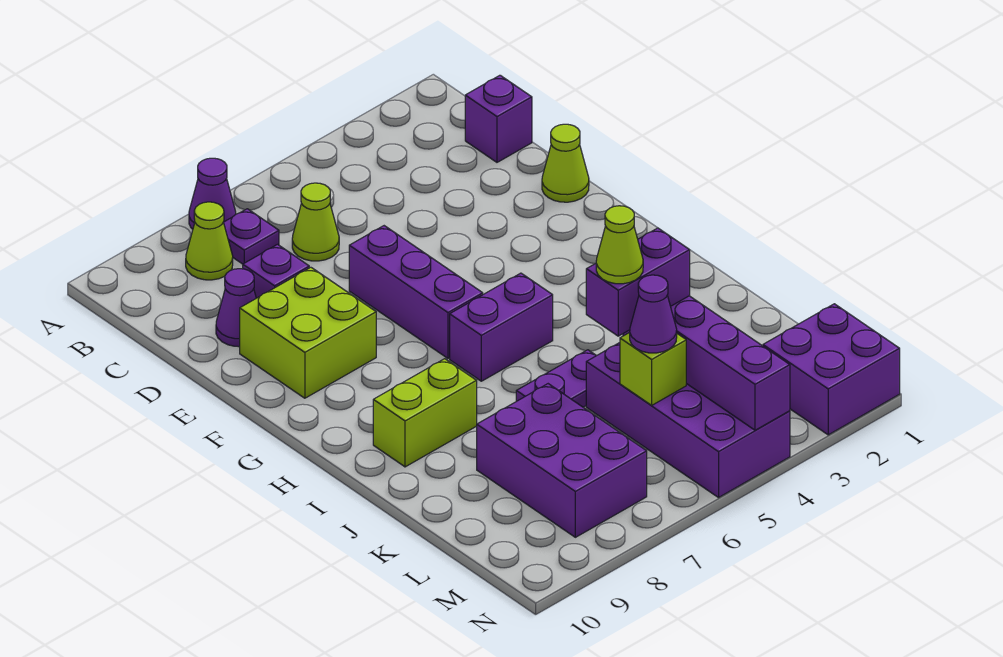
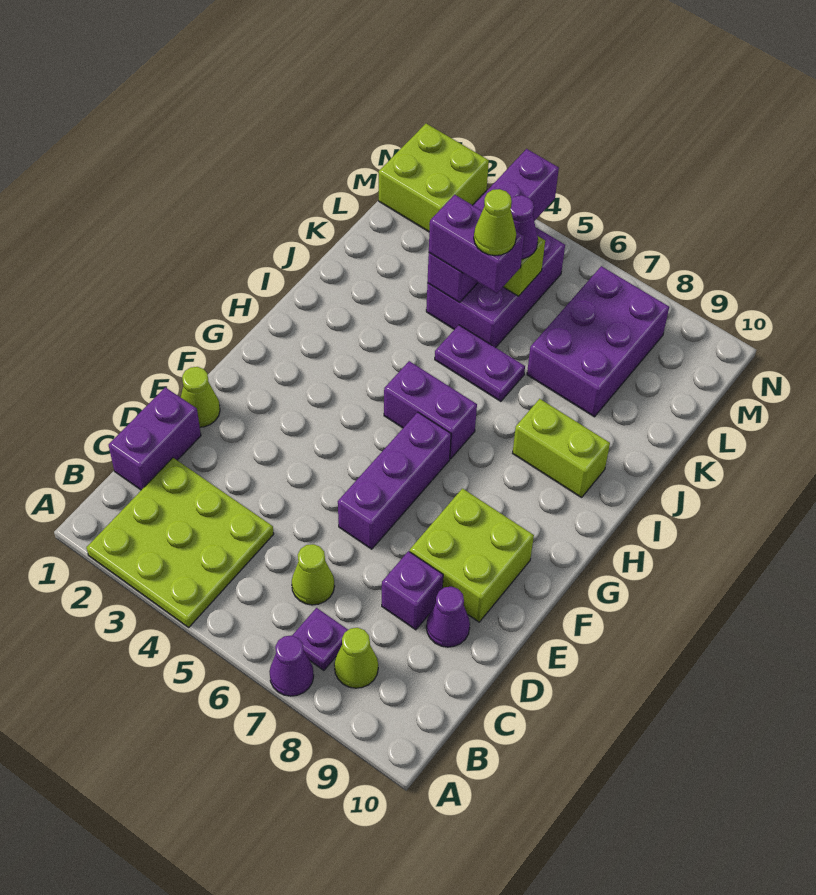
none -> lime 3x3 plate [86,458,274,627]
purple 1x1 brick [465,75,532,162] -> purple 1x2 brick [108,387,201,490]
purple 2x4 brick [586,343,790,498] -> purple 2x3 brick [426,228,565,348]
purple 2x2 brick [763,304,900,435] -> lime 2x2 brick [379,124,489,232]

